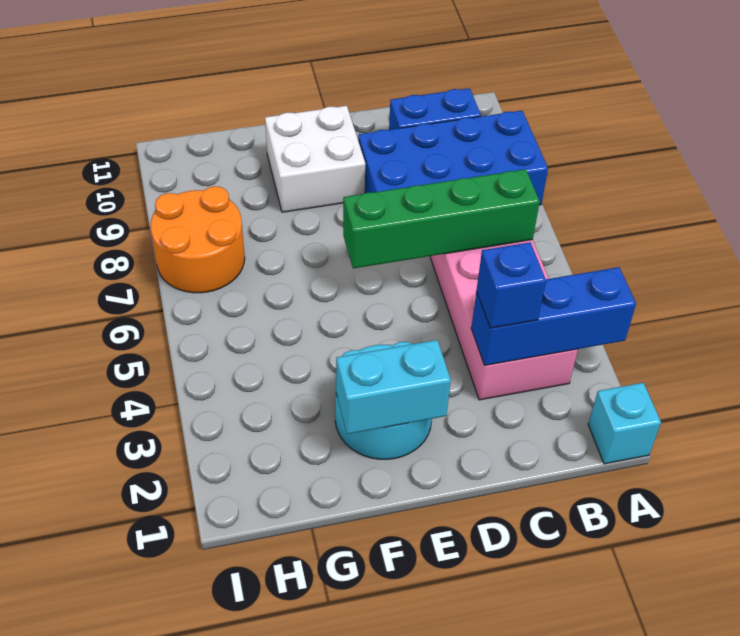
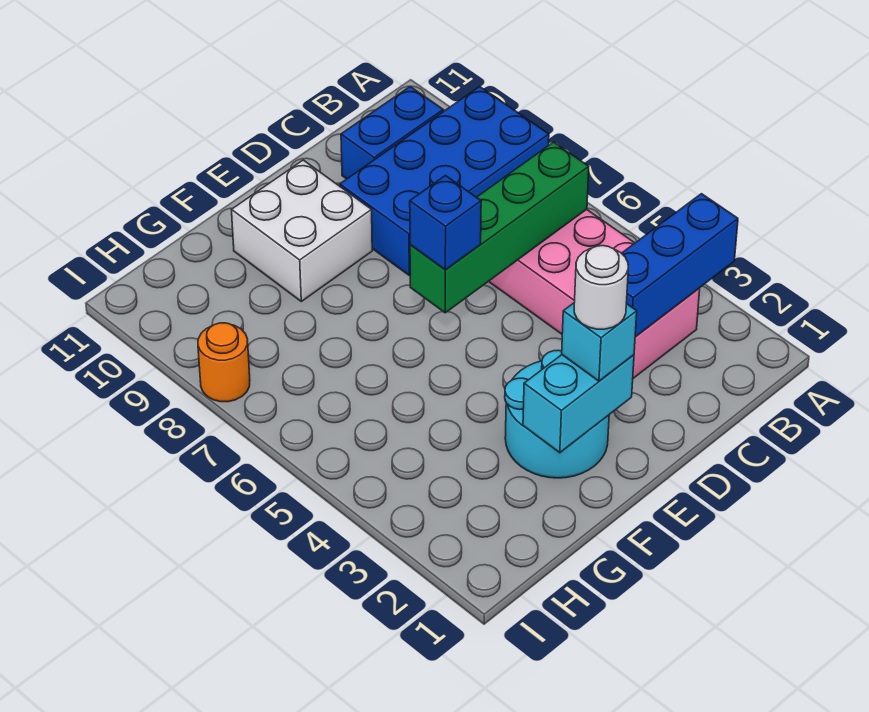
cyan 1x1 brick [588,383,661,464] -> cyan 1x1 brick moved to [562,303,637,381]
blue 1x1 brick [477,242,546,328] -> blue 1x1 brick moved to [410,176,481,270]
none -> white 1x1 round brick [574,246,628,329]
orange 2x2 round brick [150,186,245,293] -> orange 1x1 round brick [198,323,250,402]

